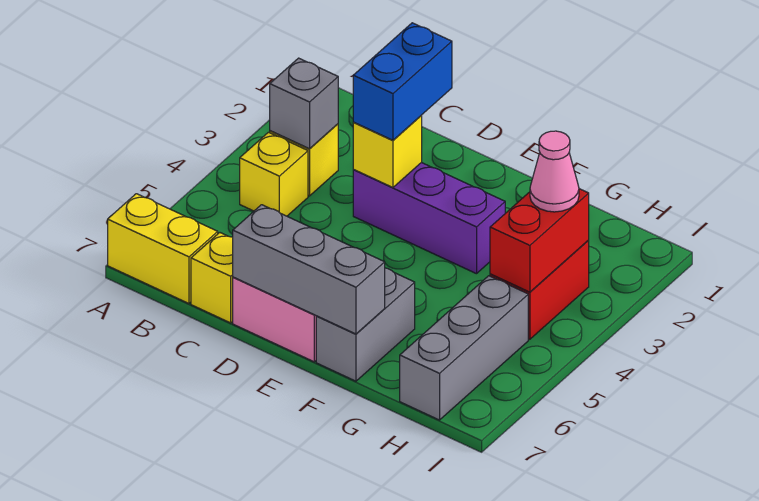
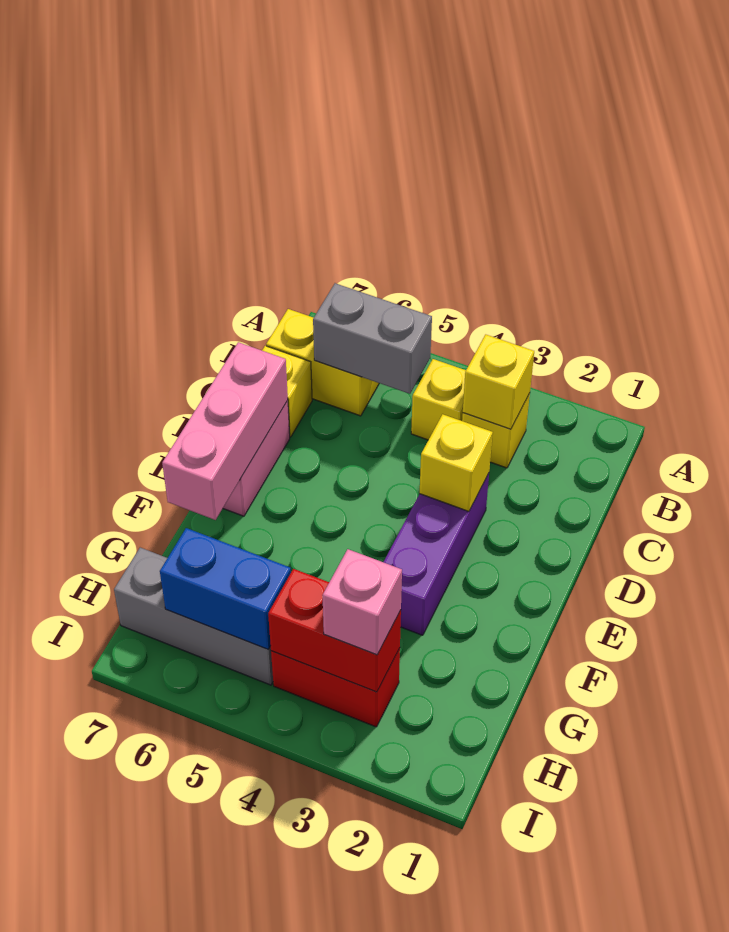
yellow 1x2 brick [108,194,218,304] -> yellow 1x2 brick turned to [266,309,379,416]
grey 1x1 brick [270,58,338,149] -> yellow 1x1 brick [463,334,534,429]
blue 1x2 brick [353,23,452,140] -> blue 1x2 brick moved to [160,528,291,649]
grey 1x3 brick [233,205,385,334] -> pink 1x3 brick [162,342,288,520]
grey 1x2 brick [316,268,415,381] -> grey 1x2 brick moved to [313,283,432,394]
pink 1x1 cone [530,131,579,212] -> pink 1x1 brick [322,549,402,655]

